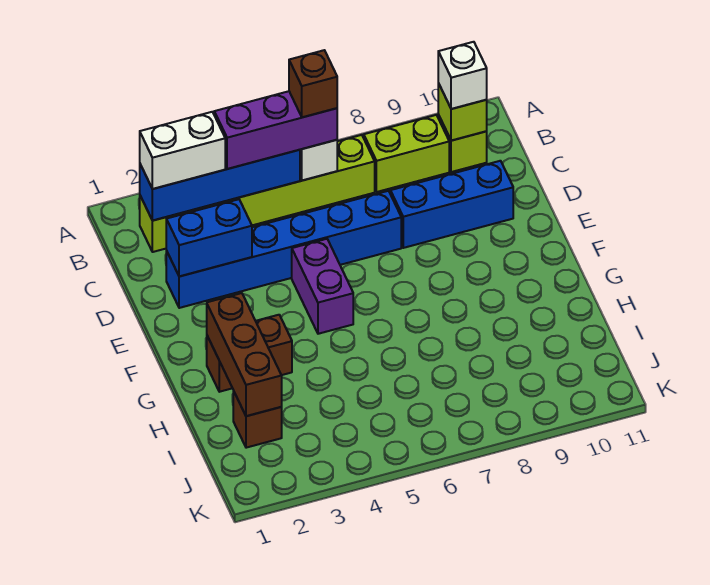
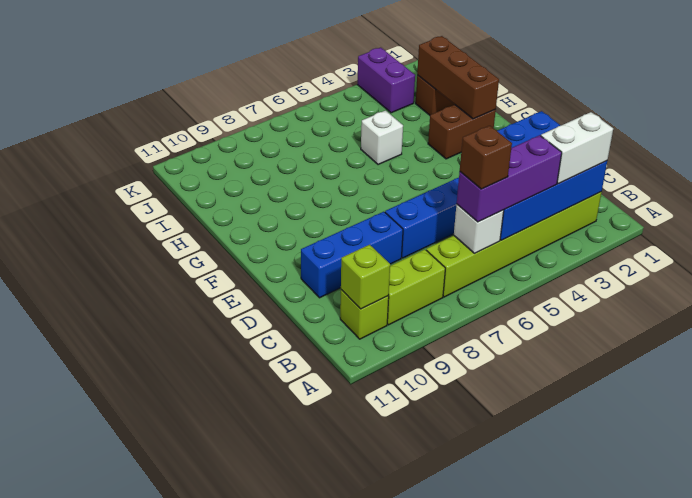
white 1x1 brick [438,42,487,109] -> white 1x1 brick moved to [361,111,403,165]
purple 1x2 brick [292,239,353,334] -> purple 1x2 brick moved to [357,48,415,113]

